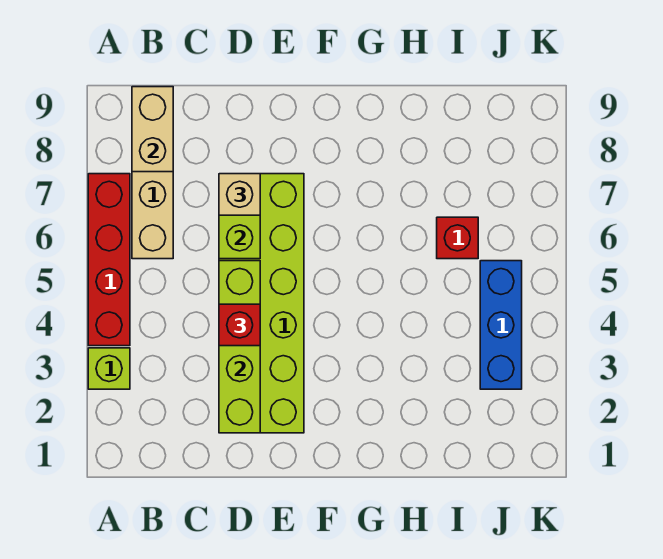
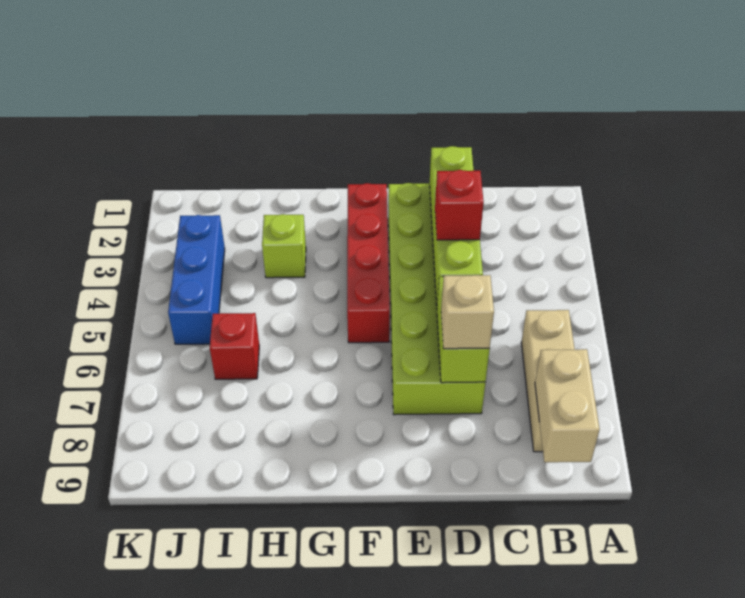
lime 1x1 brick [88,348,130,389] -> lime 1x1 brick moved to [262,214,306,278]
red 1x4 brick [88,174,130,346] -> red 1x4 brick moved to [347,183,390,343]

